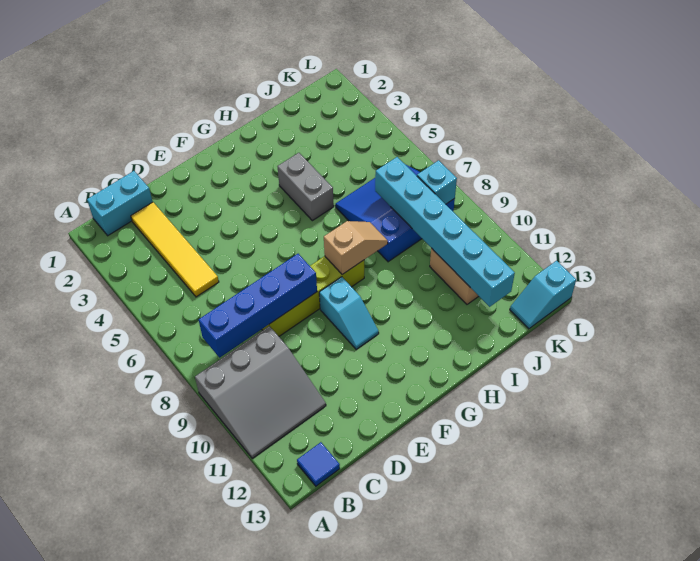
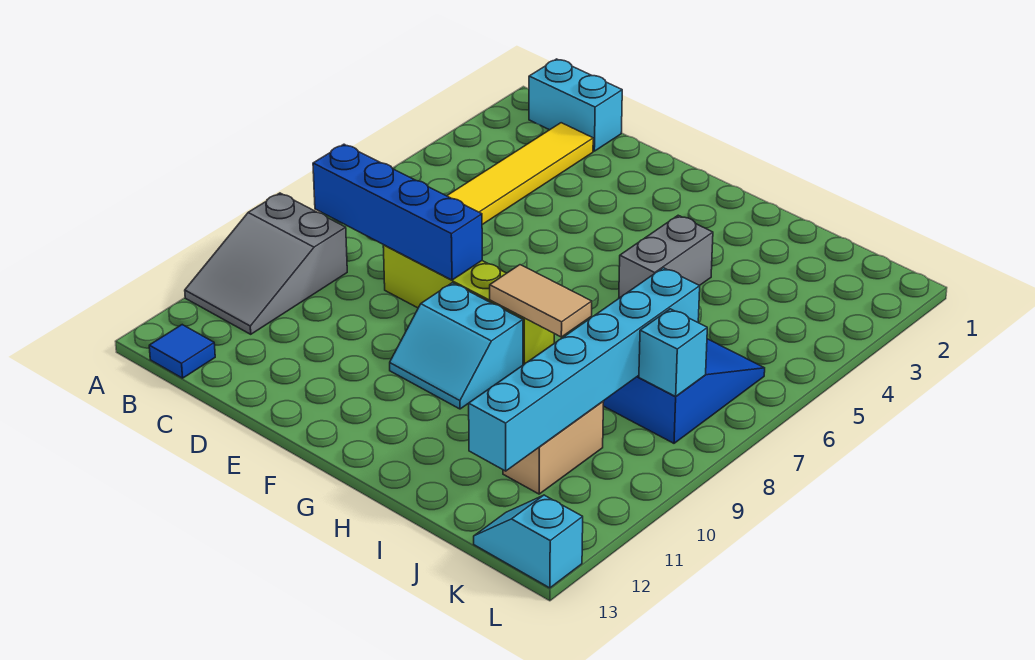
grey 3x3 slope [195,326,326,458] -> grey 2x3 slope [185,193,347,334]
cyan 1x2 slope [319,277,379,349] -> cyan 2x2 slope [390,283,523,409]
tan 1x2 slope [324,221,388,275] -> tan 1x2 tile [490,265,592,337]

